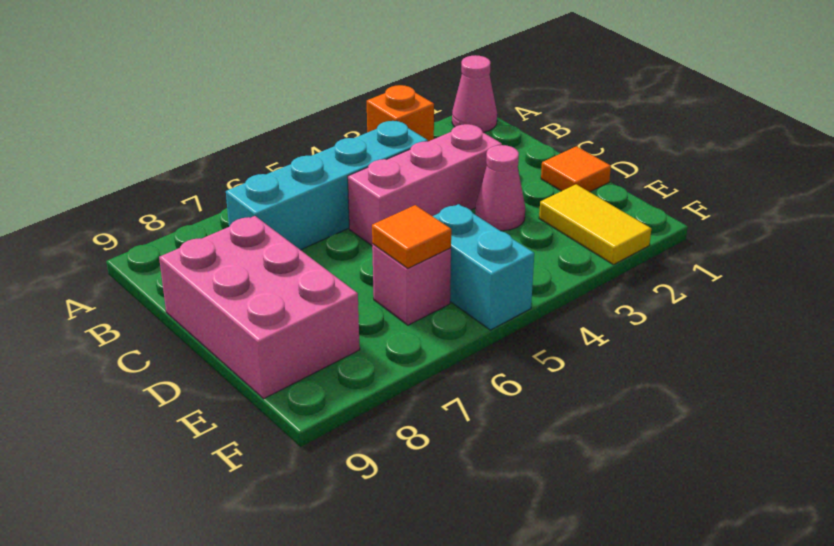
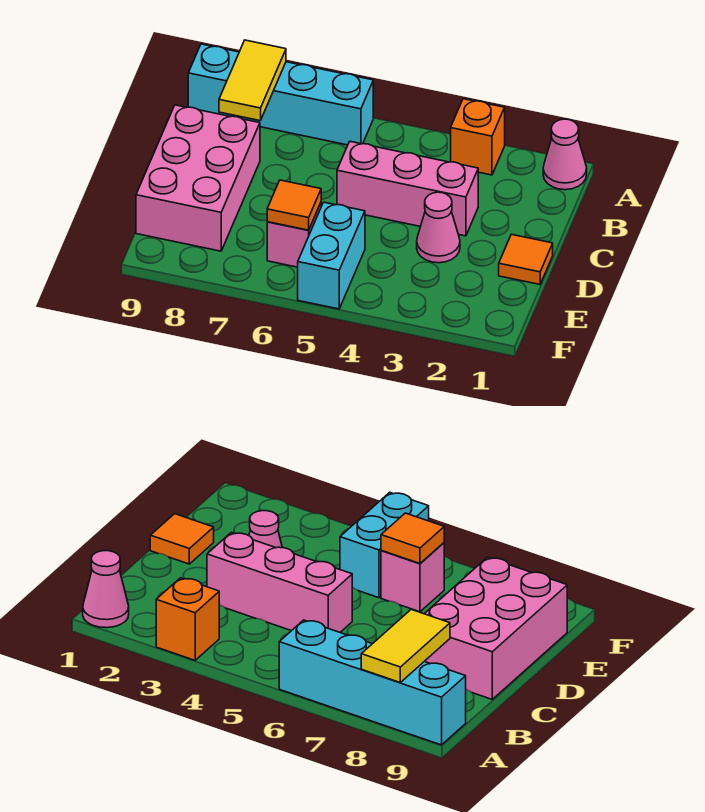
cyan 1x4 brick [226,121,428,250] -> cyan 1x4 brick moved to [188,44,373,145]
yellow 1x2 tile [539,184,651,265] -> yellow 1x2 tile moved to [219,40,286,121]

